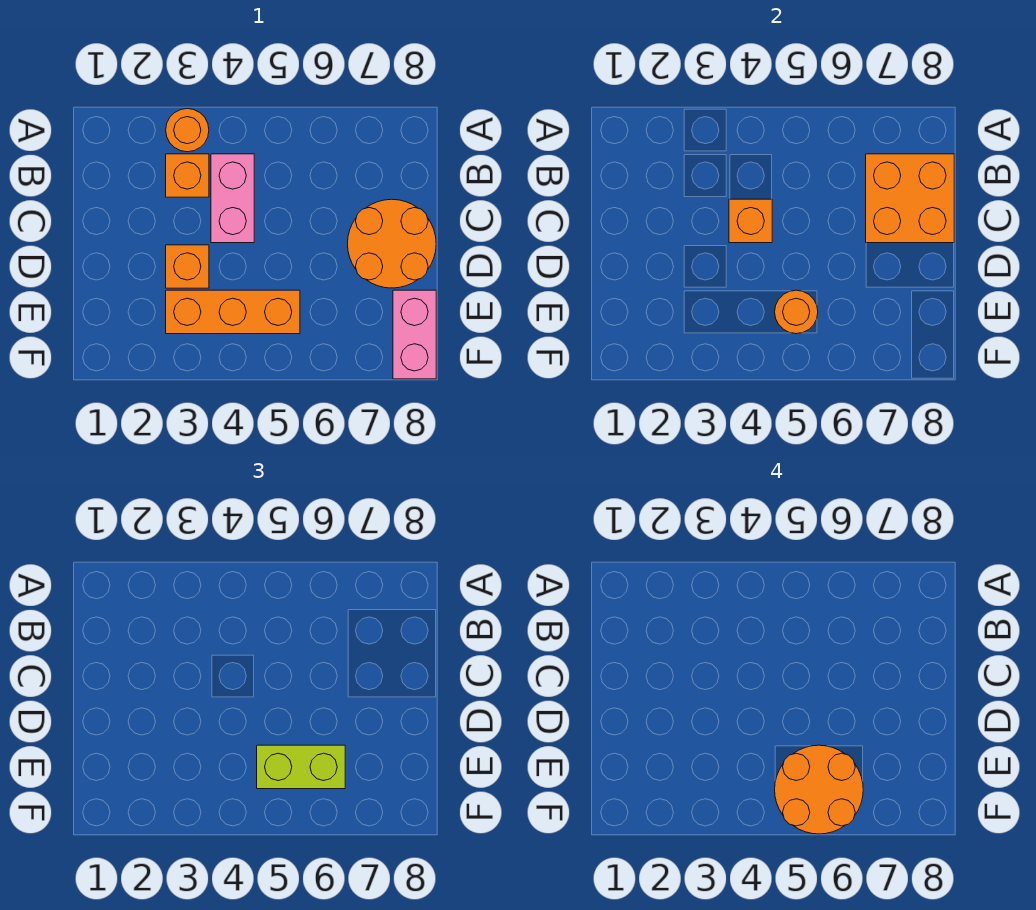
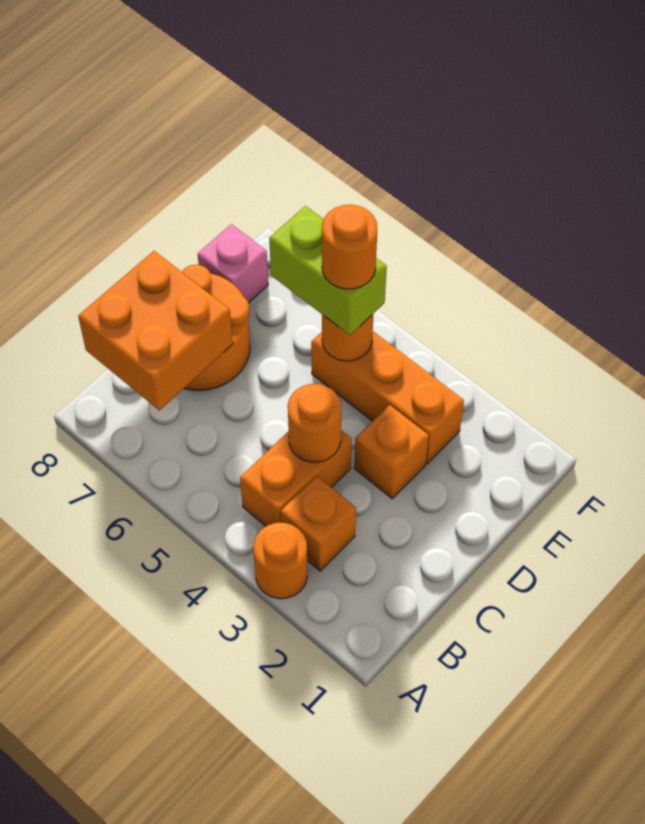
pink 1x2 brick [211,154,254,243] -> orange 1x2 brick [240,430,352,526]
orange 1x1 brick [729,199,772,243] -> orange 1x1 round brick [288,384,341,462]
orange 2x2 round brick [775,745,863,834] -> orange 1x1 round brick [322,205,377,289]
pink 1x2 brick [393,290,436,379] -> pink 1x1 brick [198,224,268,303]

